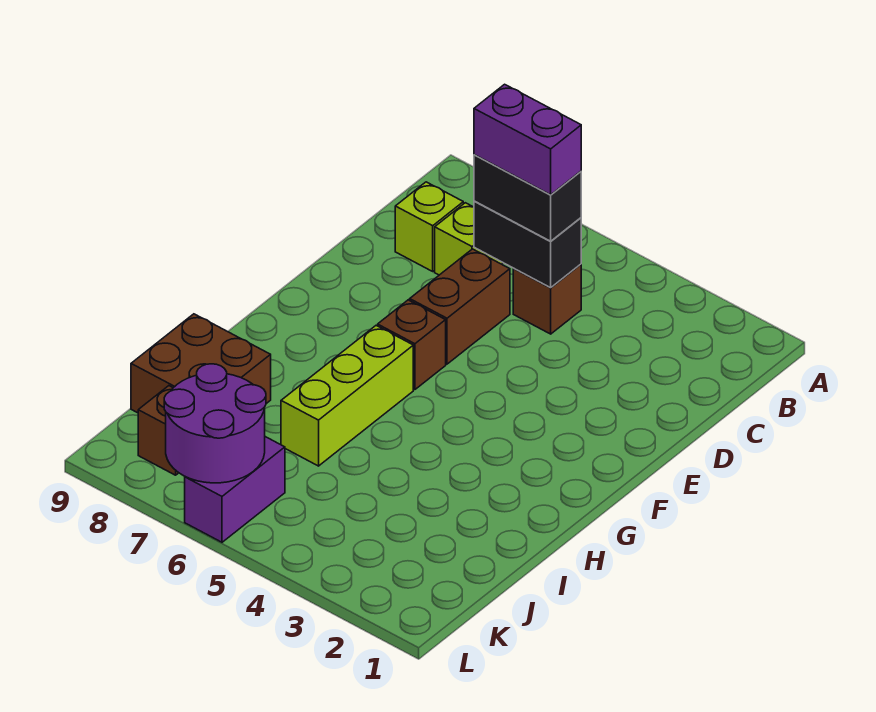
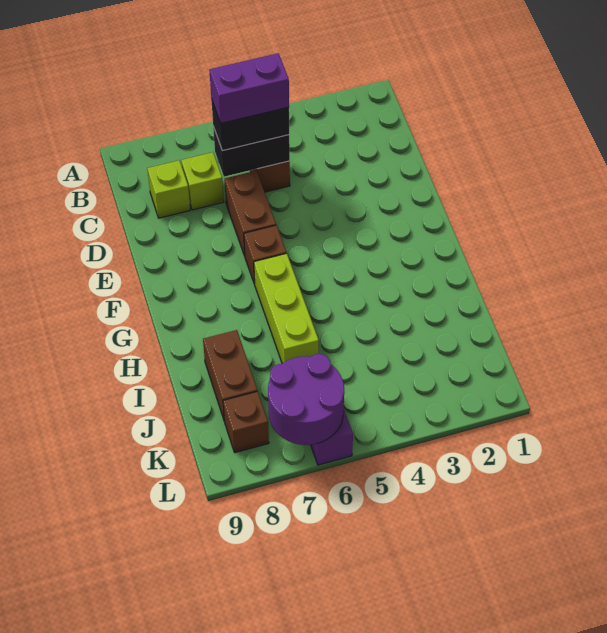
brown 2x2 brick [131,314,271,413] -> brown 1x2 brick [203,330,257,421]

